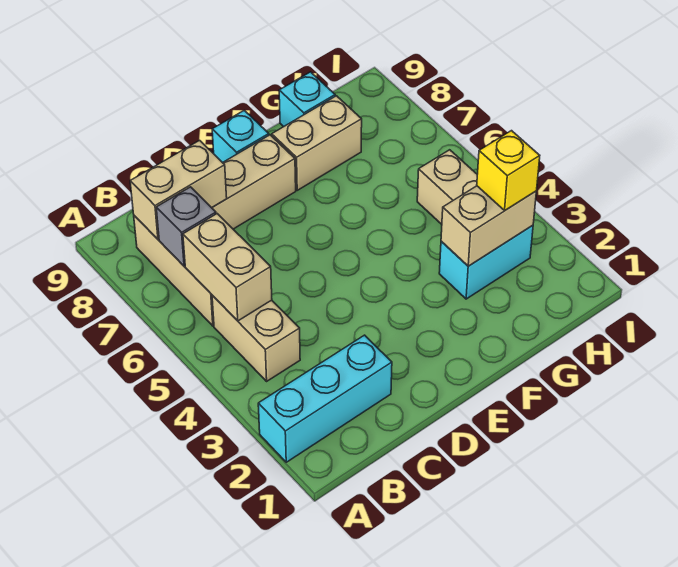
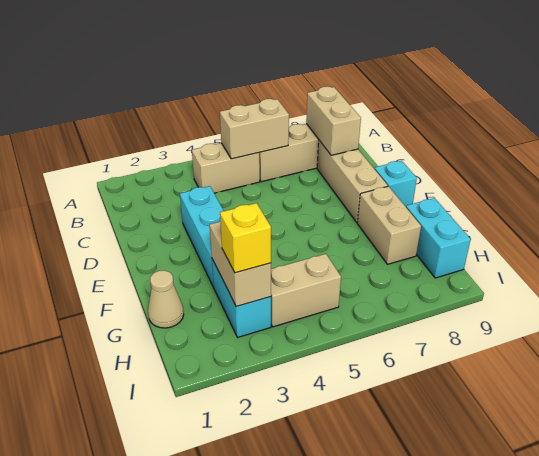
cyan 1x3 brick [258,335,392,462] -> cyan 1x3 brick moved to [180,186,224,287]
grey 1x1 brick [156,187,216,266] -> none
none -> tan 1x1 cone [148,270,184,328]
cyan 1x1 brick [279,72,335,127] -> cyan 1x2 brick [406,198,471,278]

